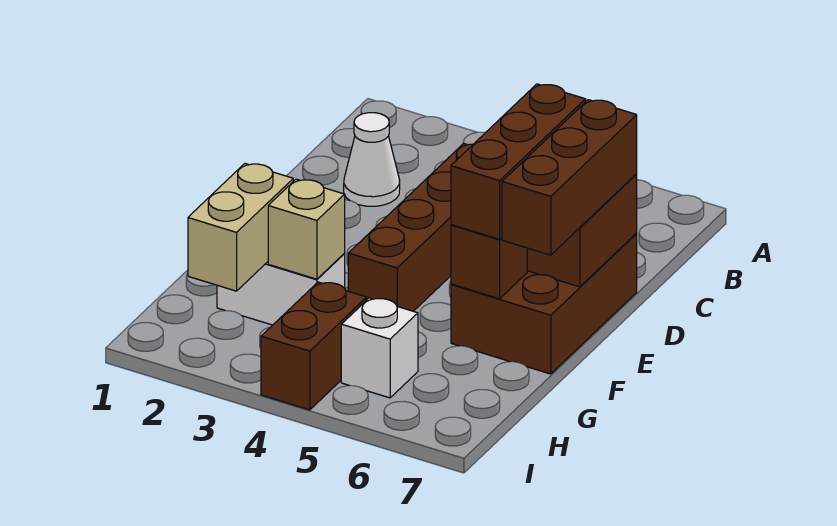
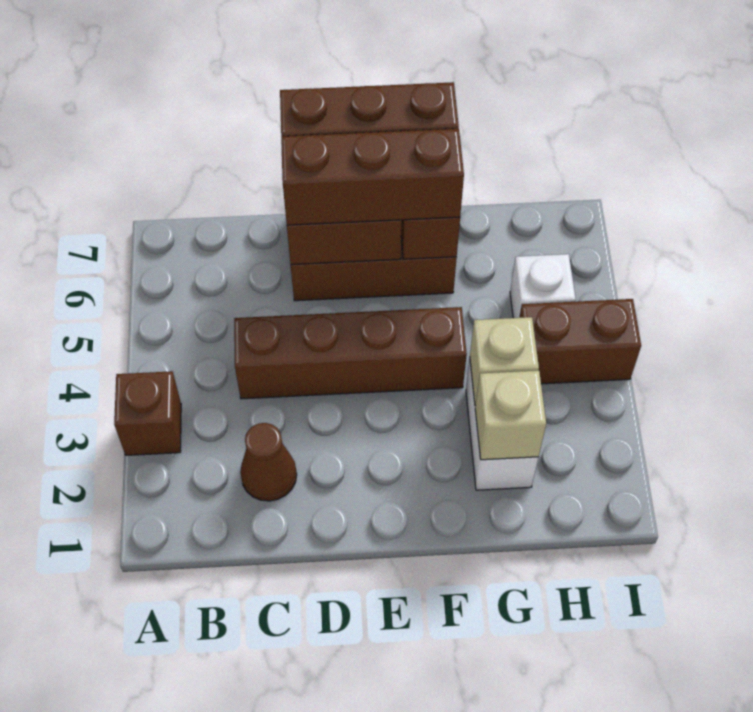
none -> brown 1x1 brick [114,371,181,455]
white 1x1 cone [344,113,400,206] -> brown 1x1 cone [240,423,297,501]
tan 1x2 brick [188,164,293,291] -> tan 1x1 brick [475,371,546,460]

